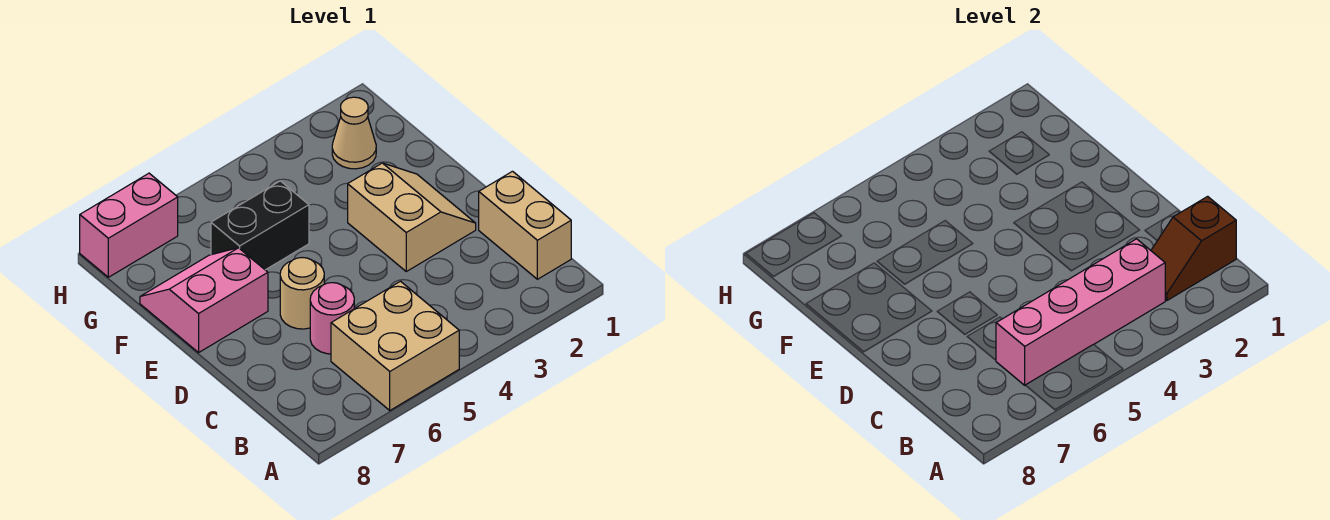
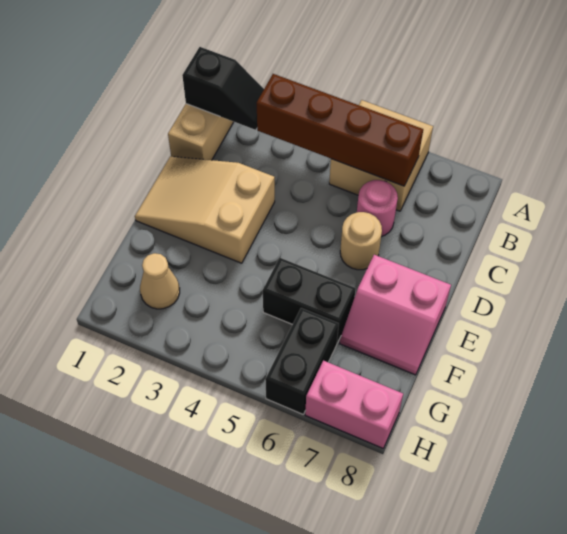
brown 1x2 slope [1151,196,1236,300] -> black 1x2 slope [182,47,264,130]
pink 1x4 brick [996,239,1165,385] -> brown 1x4 brick [257,74,423,186]
tan 2x2 slope [348,163,476,271] -> tan 2x3 slope [135,156,275,263]
none -> black 1x2 brick [265,308,339,414]

